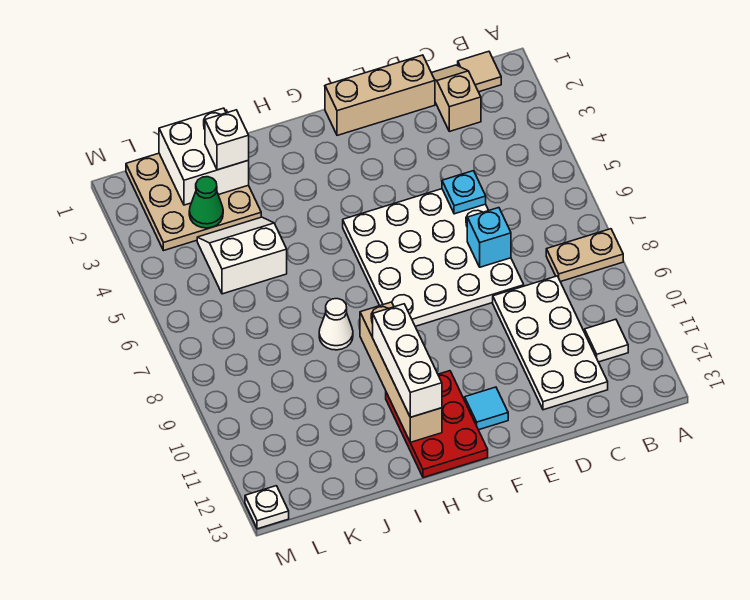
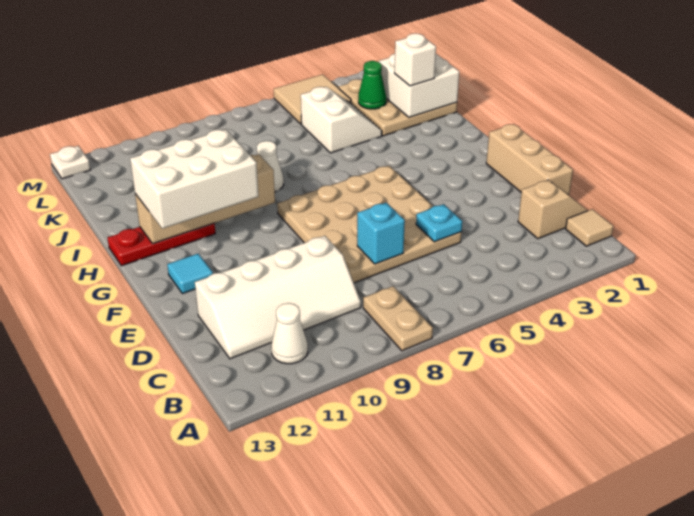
white 1x1 tile [585,319,628,362] -> white 1x1 cone [271,303,308,364]
white 2x4 plate [493,276,608,410] -> white 2x4 slope [195,236,361,359]
white 4x4 plate [343,189,524,326] -> tan 4x4 plate [277,166,461,283]
red 2x3 plate [386,371,488,478] -> red 1x3 plate [108,223,215,266]
white 1x3 brick [373,304,442,417] -> white 2x3 brick [130,129,259,229]
none -> tan 2x2 tile [274,74,351,124]

